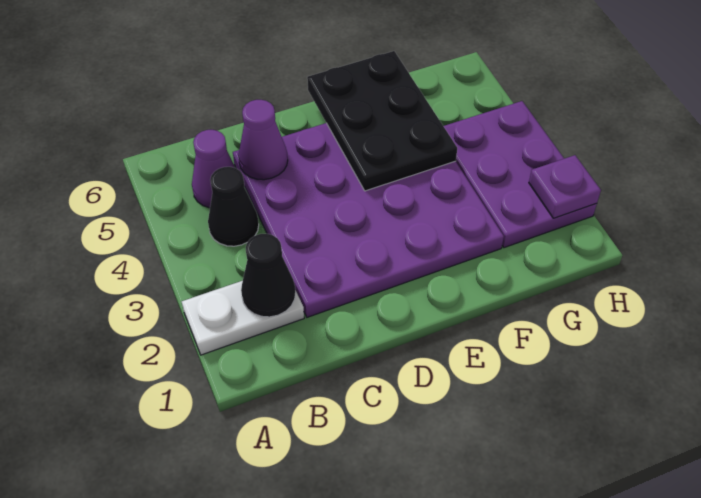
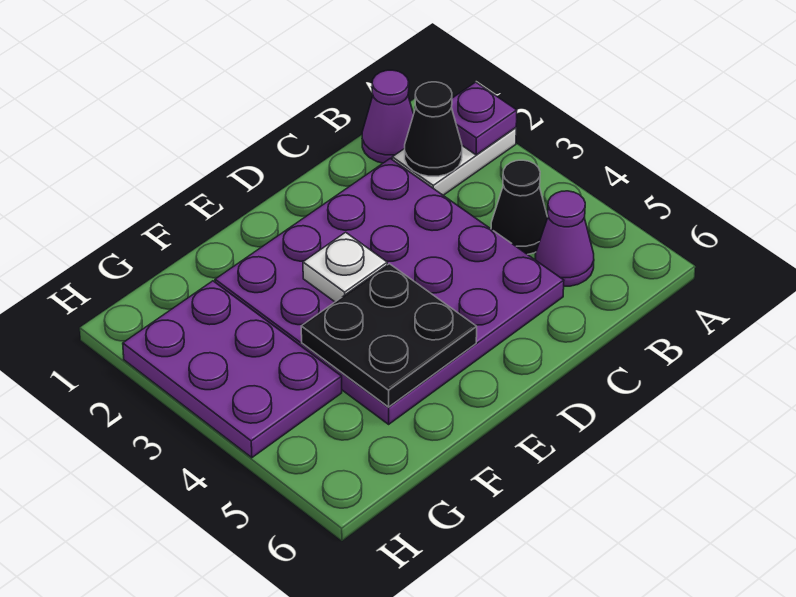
purple 1x1 cone [238,100,288,180] -> purple 1x1 cone moved to [362,70,414,163]
none -> white 1x1 plate [303,232,387,302]
black 2x3 plate [307,51,457,191] -> black 2x2 plate [301,264,477,407]
purple 1x1 plate [529,155,601,218] -> purple 1x1 plate moved to [451,82,517,155]

